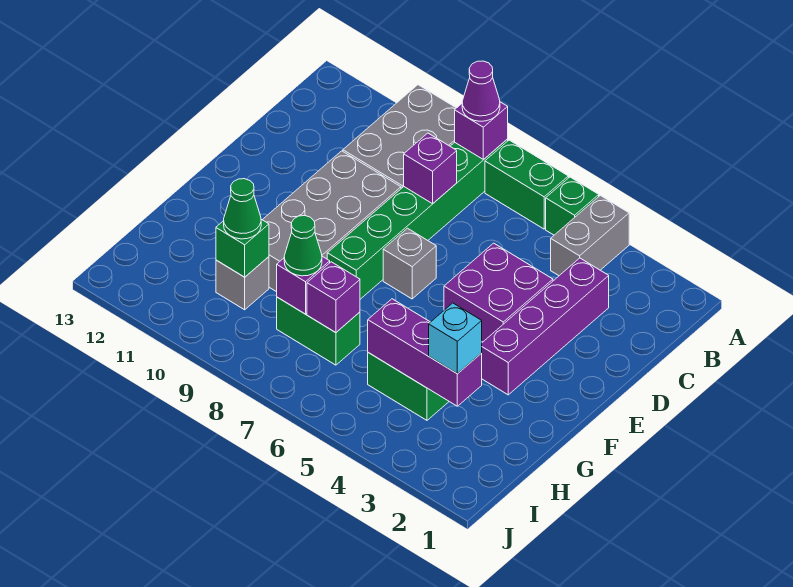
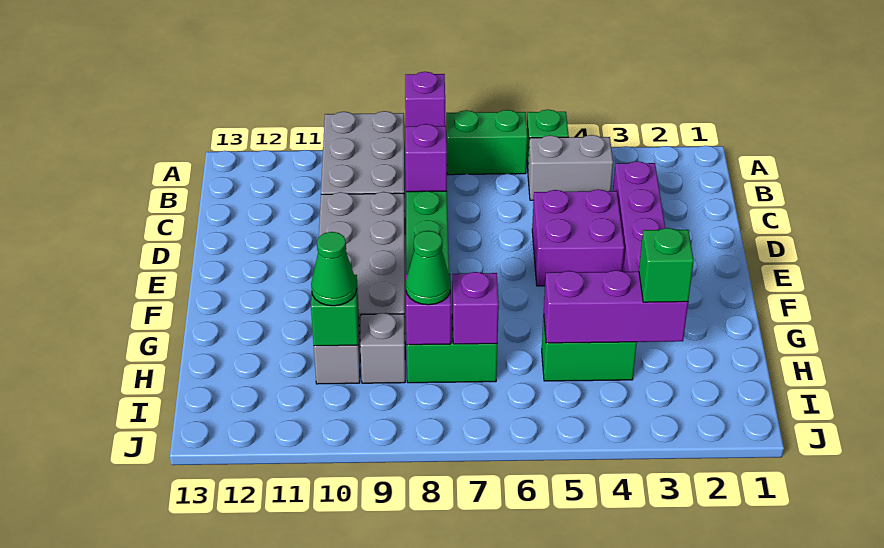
grey 1x2 brick [551,195,629,276] -> grey 1x2 brick turned to [528,135,613,200]
purple 1x1 cone [462,61,500,121] -> none
grey 1x1 brick [383,228,436,299] -> grey 1x1 brick moved to [360,313,405,383]
cyan 1x1 brick [429,303,482,374] -> green 1x1 brick [639,228,694,302]

